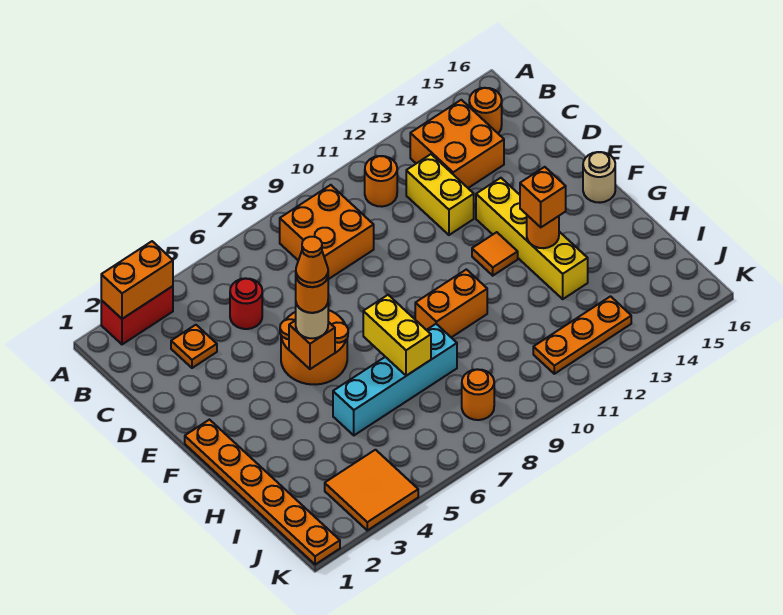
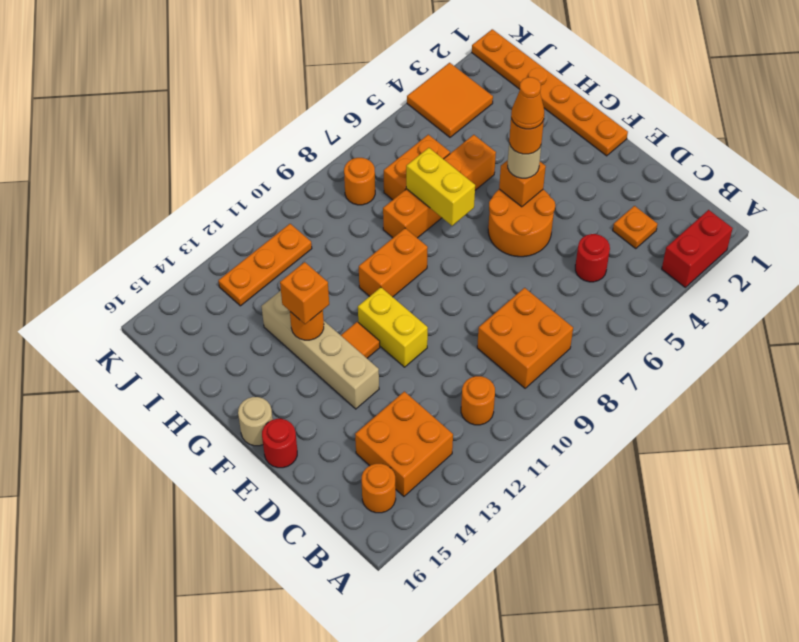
orange 1x2 brick [101,241,173,319] -> orange 1x2 brick moved to [384,135,450,200]
yellow 1x2 brick [406,154,474,235] -> yellow 1x2 brick moved to [358,287,428,367]
yellow 1x4 brick [476,178,588,299] -> tan 1x4 brick [261,291,379,409]
none -> red 1x1 round brick [262,419,297,468]
cyan 1x4 brick [333,324,457,435] -> orange 1x4 brick [383,135,496,238]

